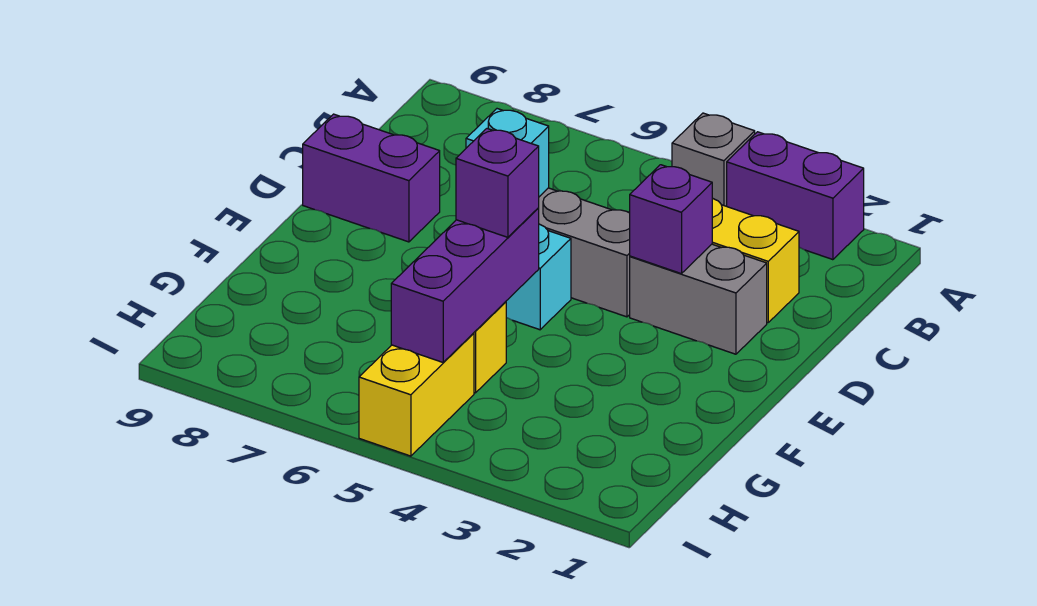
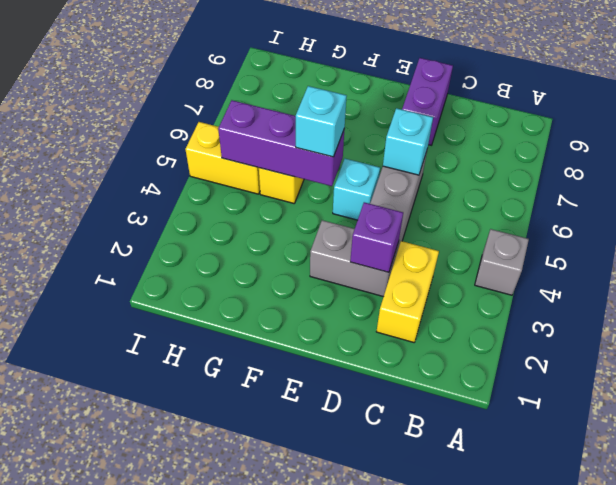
purple 1x2 brick [727,132,864,260] -> none
grey 1x2 brick [630,244,767,354] -> grey 1x2 brick turned to [310,220,399,297]
purple 1x1 brick [456,129,539,237] -> cyan 1x1 brick [296,86,347,157]

